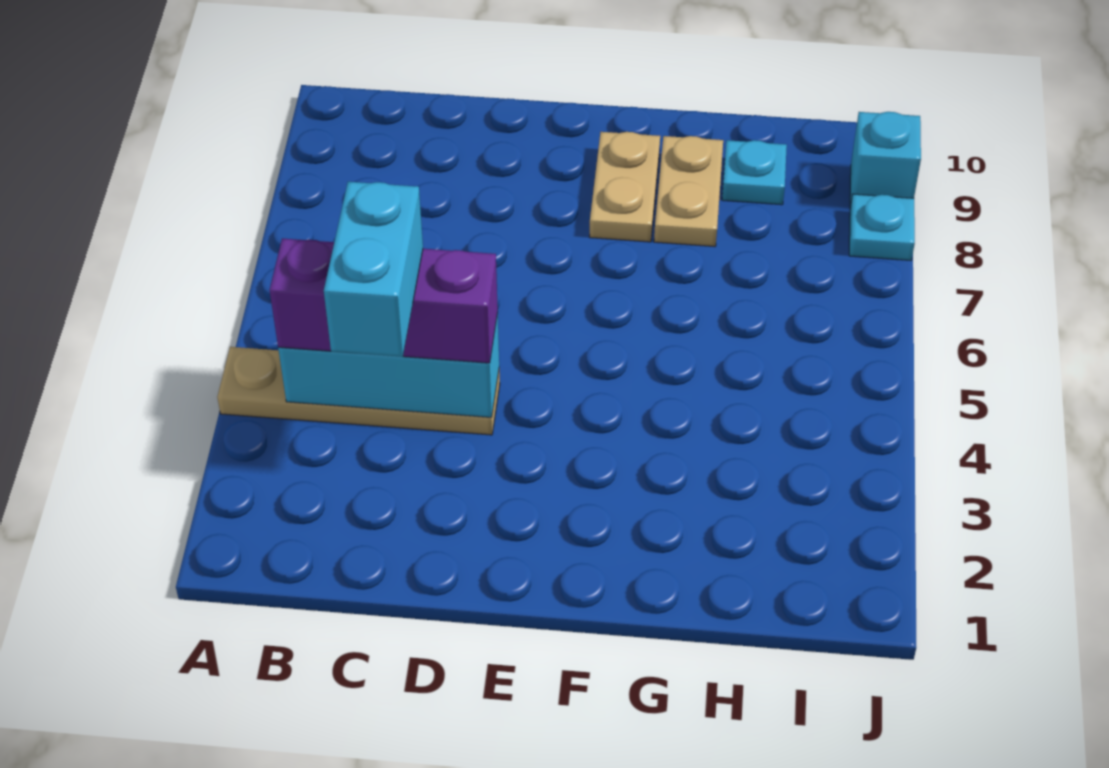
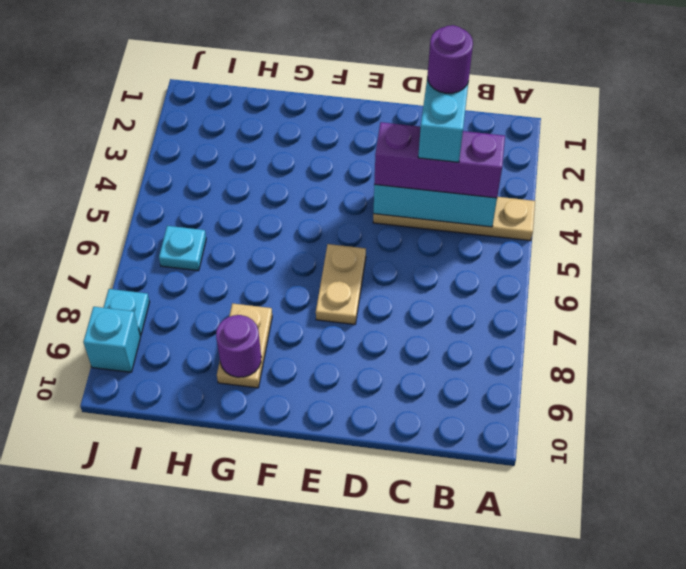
none -> purple 1x1 round brick [428,25,473,93]
tan 1x2 plate [590,132,660,242] -> tan 1x2 plate moved to [316,244,366,324]
none -> purple 1x1 round brick [216,315,261,377]
cyan 1x1 plate [722,140,787,205] -> cyan 1x1 plate moved to [159,226,206,271]

